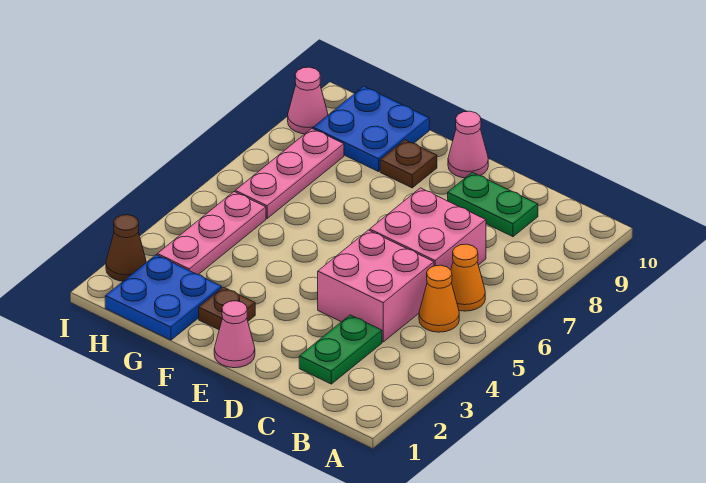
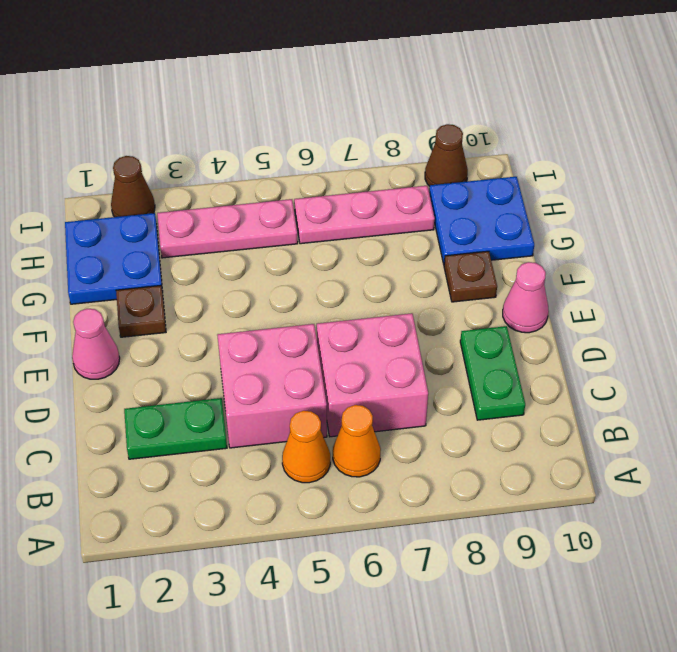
pink 1x1 cone [288,67,328,134] -> brown 1x1 cone [425,124,468,186]

